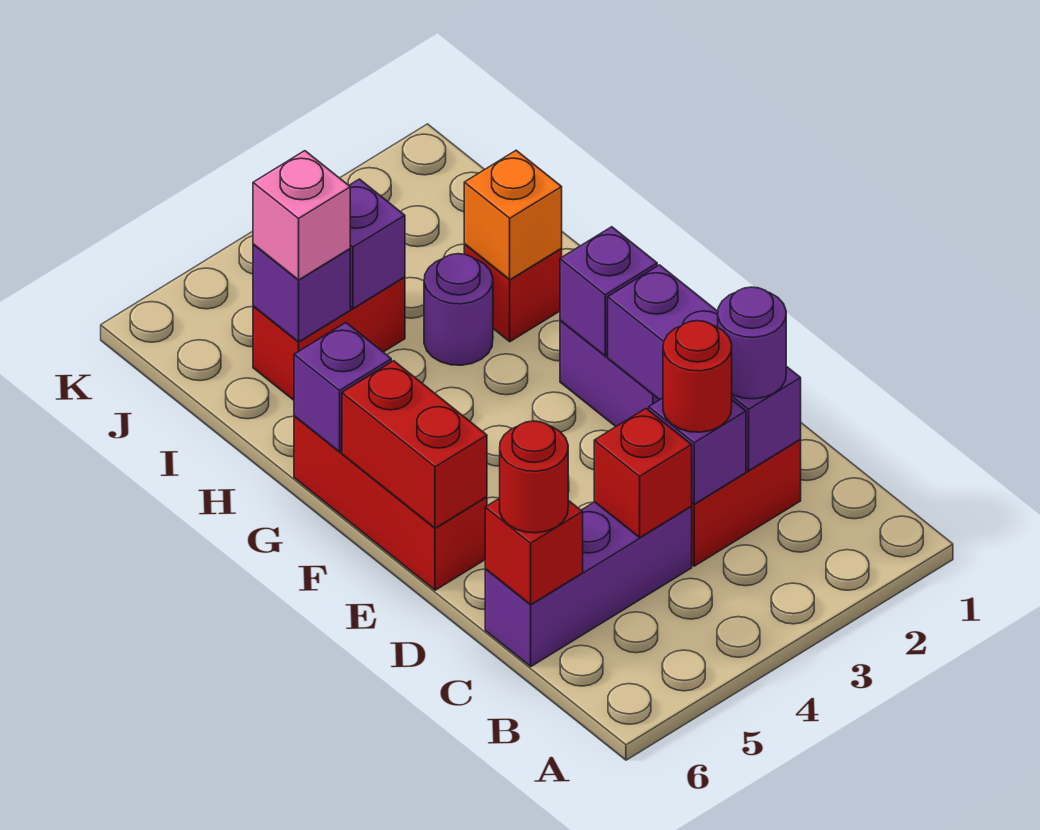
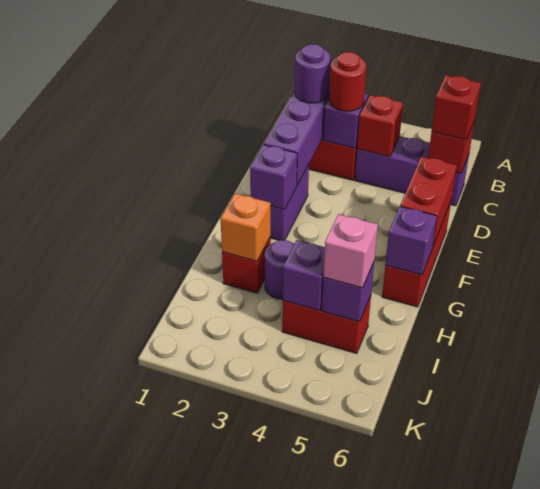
red 1x1 round brick [500,421,568,533] -> red 1x1 brick [432,75,481,140]

